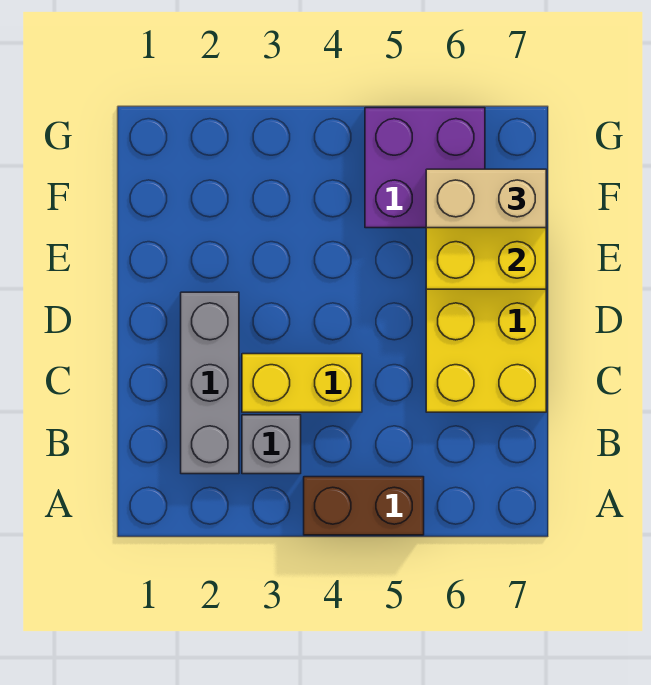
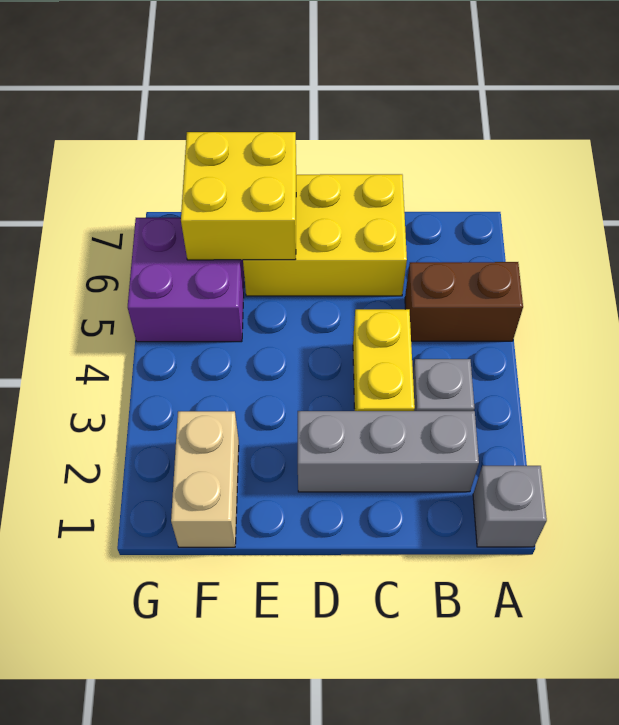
none -> grey 1x1 brick [473,466,547,547]
brown 1x2 brick [304,477,424,535] -> brown 1x2 brick turned to [405,262,523,341]
tan 1x2 brick [426,169,546,228] -> tan 1x2 brick moved to [171,411,239,547]

